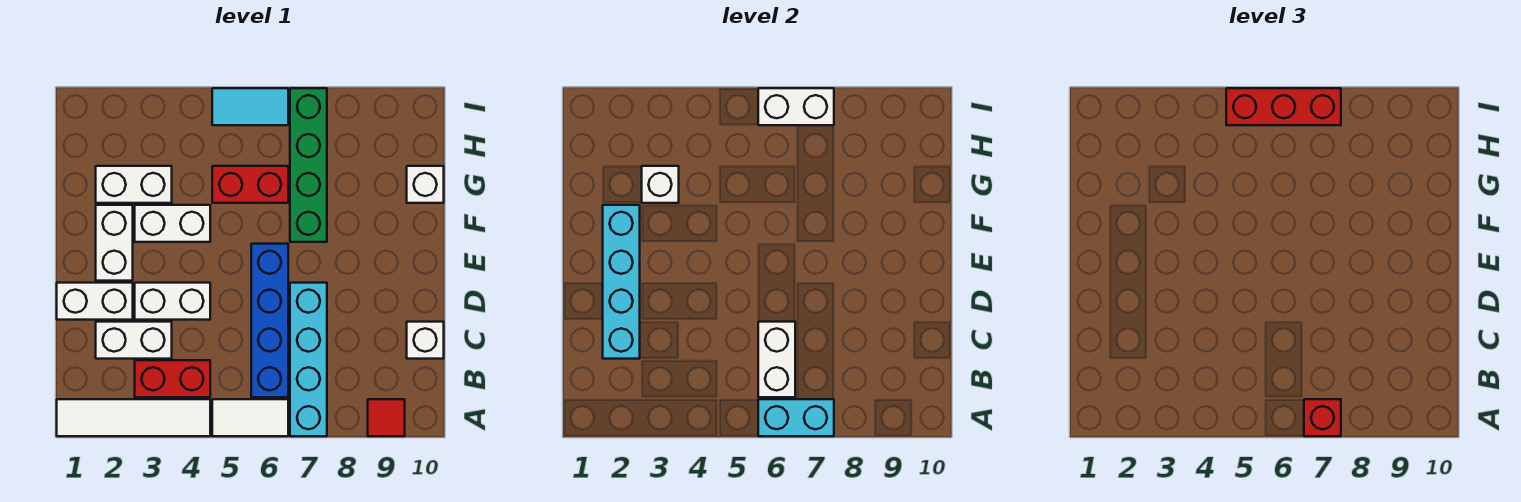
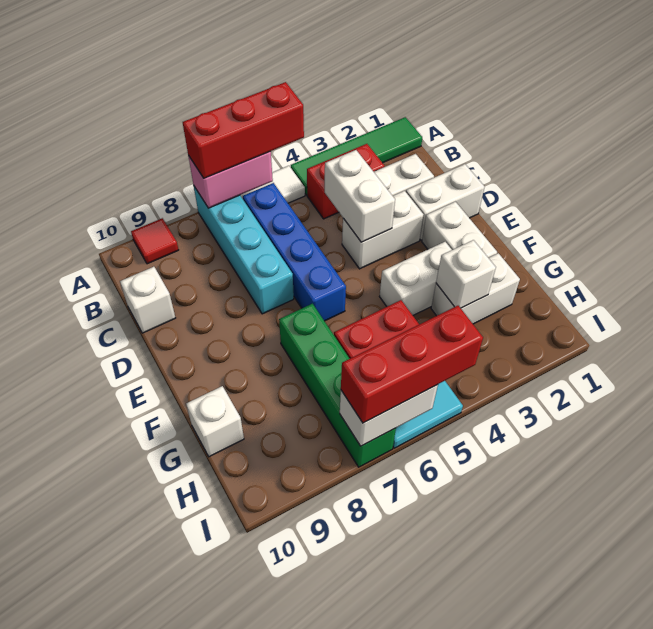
white 1x4 tile [57,399,210,436] -> green 1x4 tile [291,117,422,195]
cyan 1x2 brick [758,399,834,436] -> pink 1x2 brick [188,152,273,208]
red 1x1 brick [1304,399,1341,436] -> red 1x3 brick [183,82,304,178]
white 1x2 brick [758,322,795,397] -> white 1x2 brick moved to [325,150,395,242]
cyan 1x4 brick [603,205,640,359] -> none

